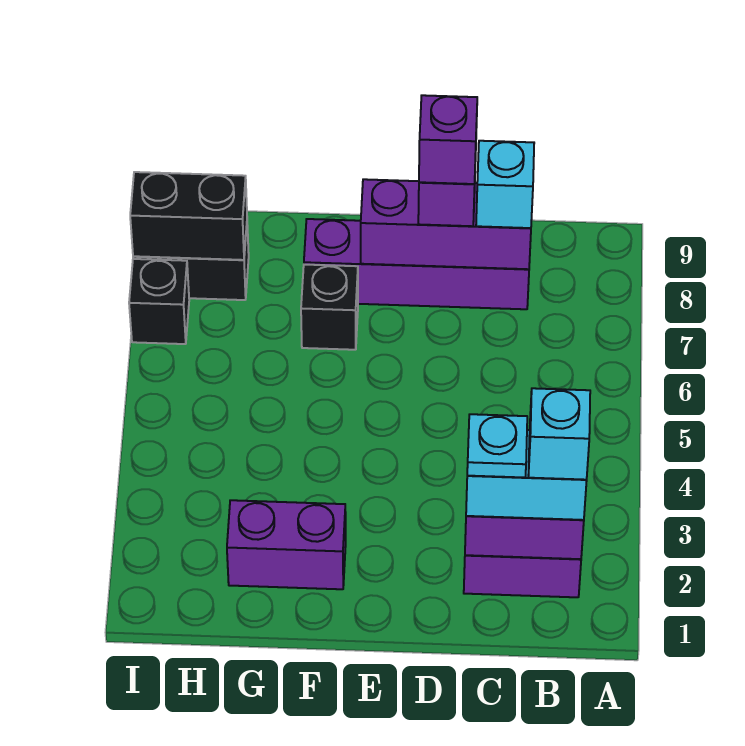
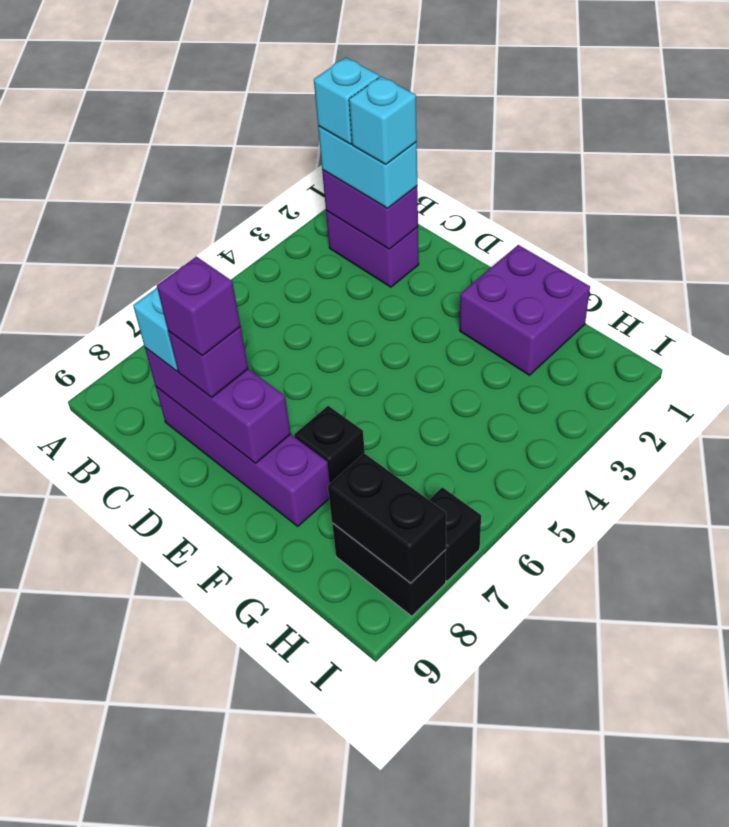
cyan 1x1 plate [467,414,527,478] -> cyan 1x1 brick [349,76,417,164]
purple 1x2 brick [227,500,346,589] -> purple 2x2 brick [460,245,590,375]

